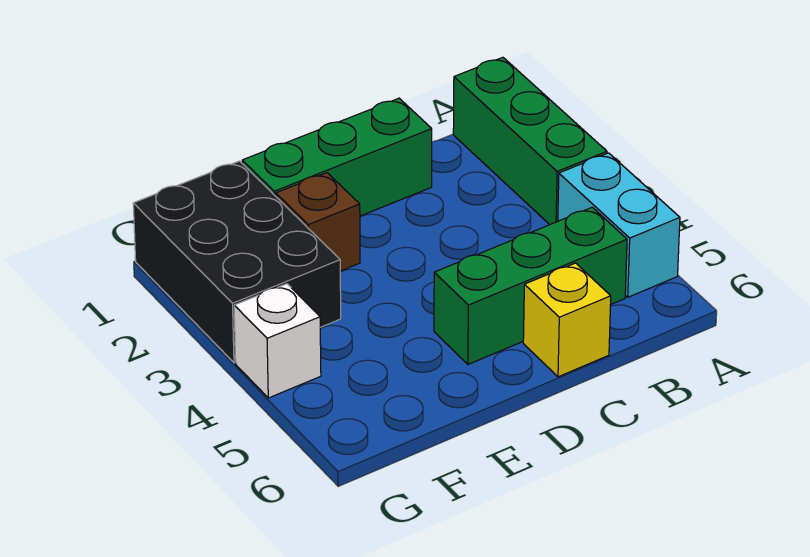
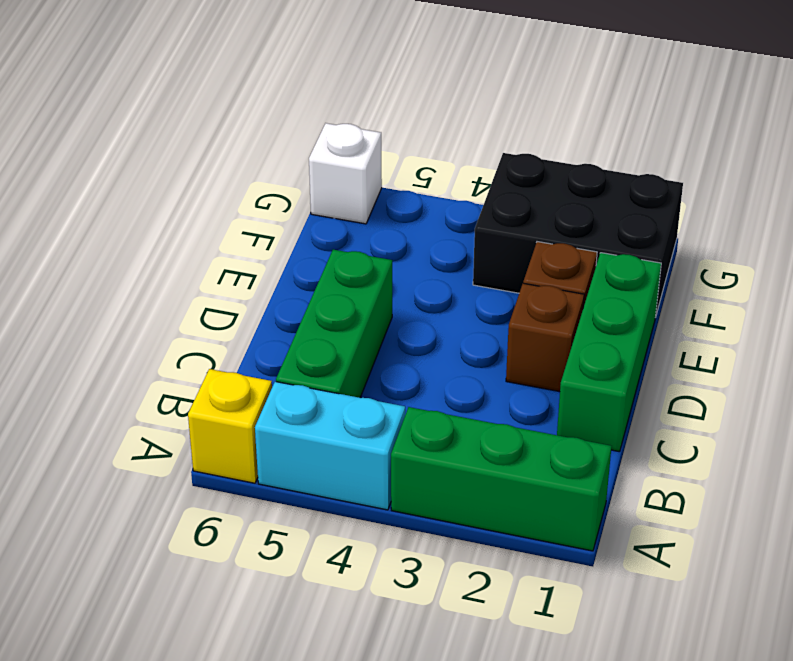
yellow 1x1 brick [523,263,611,377] -> yellow 1x1 brick moved to [188,369,272,483]
none -> brown 1x1 brick [506,283,584,392]
white 1x1 brick [234,284,321,398] -> white 1x1 brick moved to [309,123,382,224]

